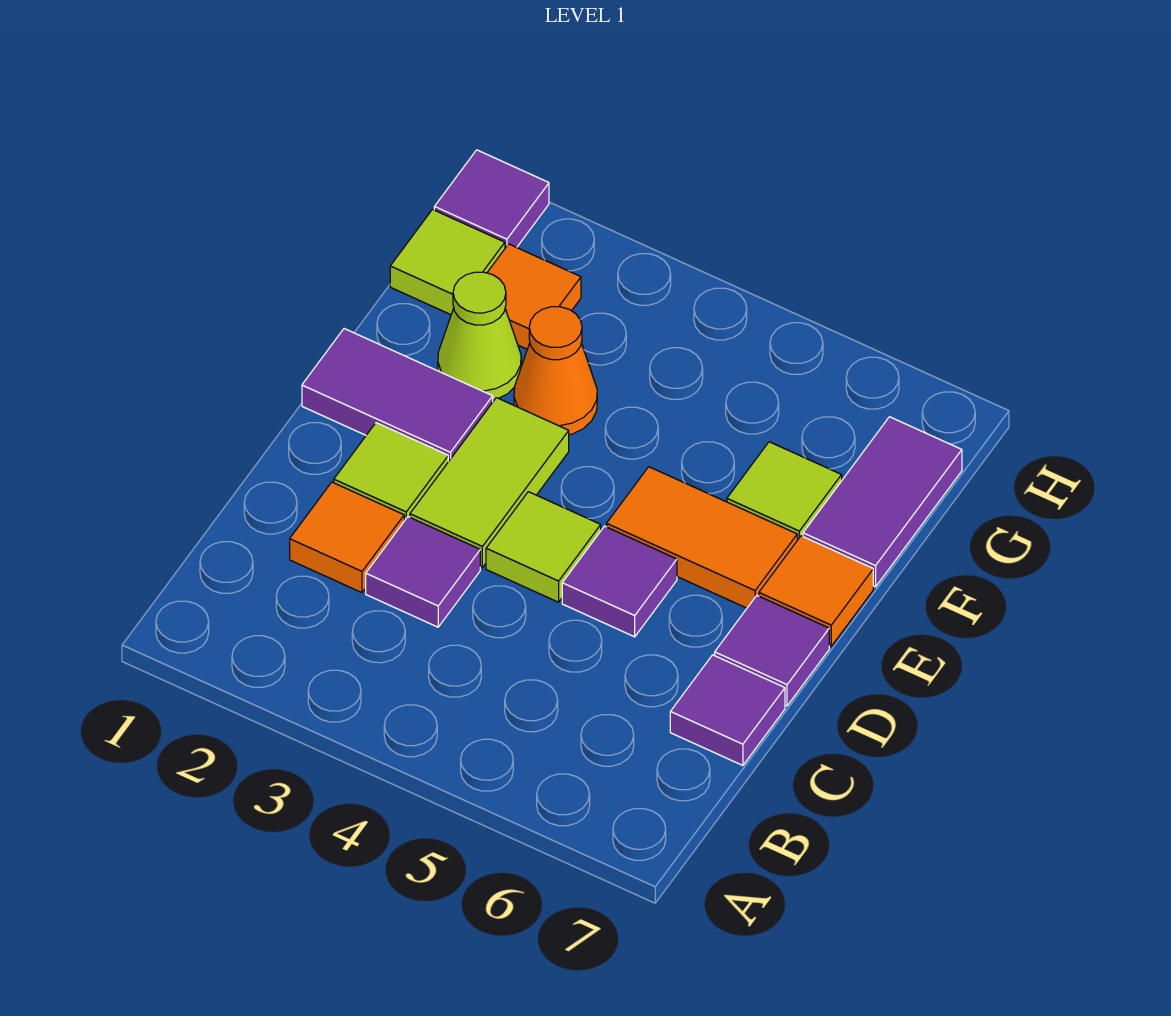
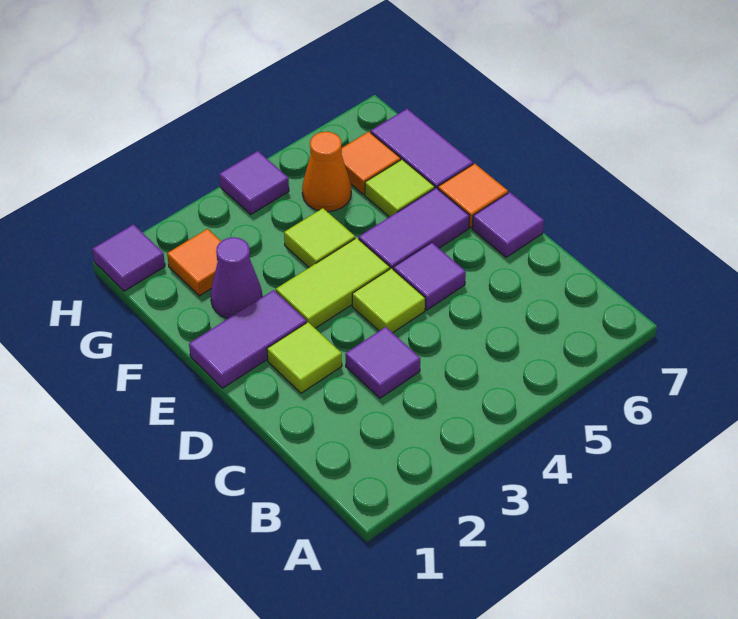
orange 1x1 tile [290,482,404,593] -> orange 1x1 tile moved to [341,132,401,194]
purple 1x1 tile [670,655,785,765] -> purple 1x1 tile moved to [219,151,289,214]
lime 1x2 tile [410,398,569,568] -> lime 1x2 tile turned to [276,238,390,328]
orange 1x2 tile [607,467,797,608] -> purple 1x2 tile [359,188,469,269]
lime 1x1 cone [438,272,521,400] -> purple 1x1 cone [211,237,262,318]
orange 1x1 cone [514,307,597,435] -> orange 1x1 cone moved to [302,132,351,212]
lime 1x1 tile [390,209,505,315] -> lime 1x1 tile moved to [284,208,355,267]

